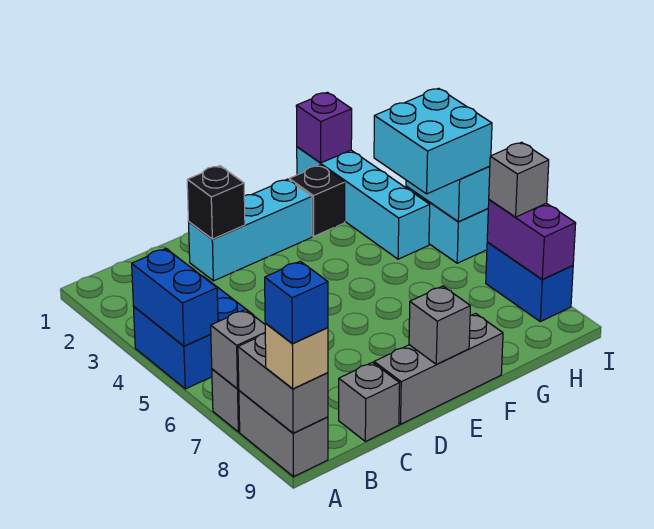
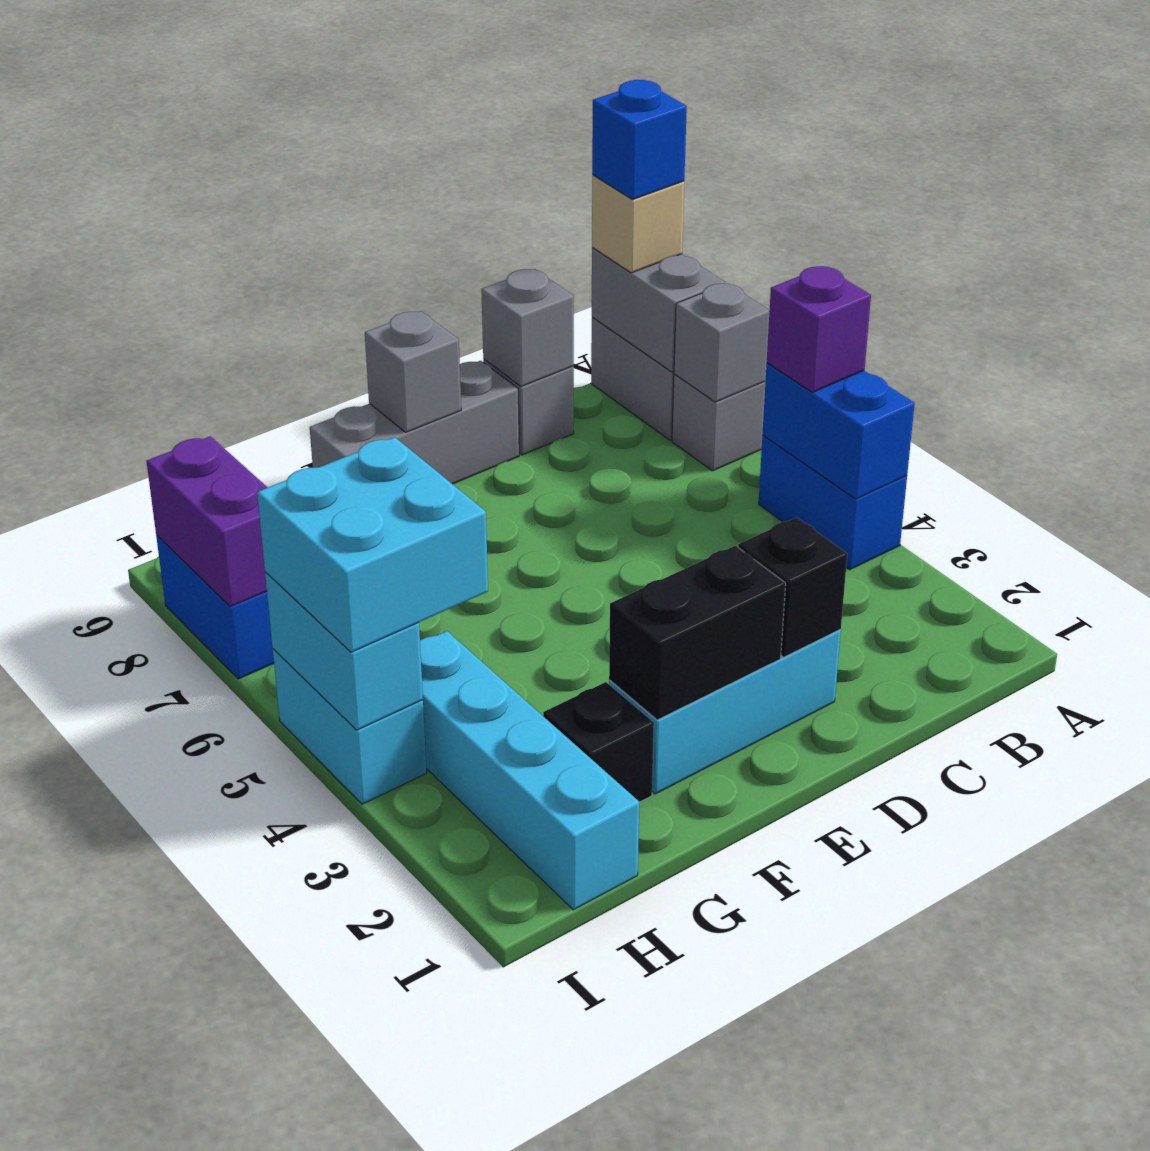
blue 2x2 brick [134,276,253,389] -> blue 1x2 brick [759,436,907,570]
none -> black 1x2 brick [609,546,786,720]
purple 1x1 brick [296,92,352,163] -> purple 1x1 brick moved to [767,266,871,392]
grey 1x1 brick [489,142,549,217] -> grey 1x1 brick moved to [481,269,574,387]

